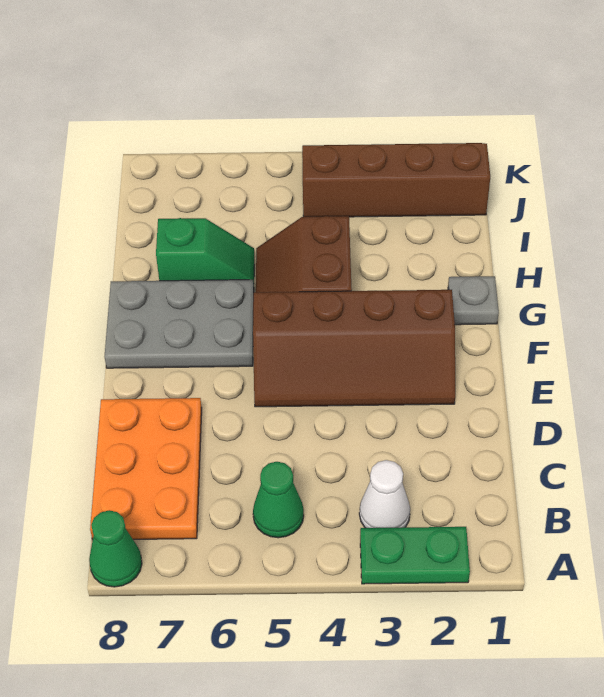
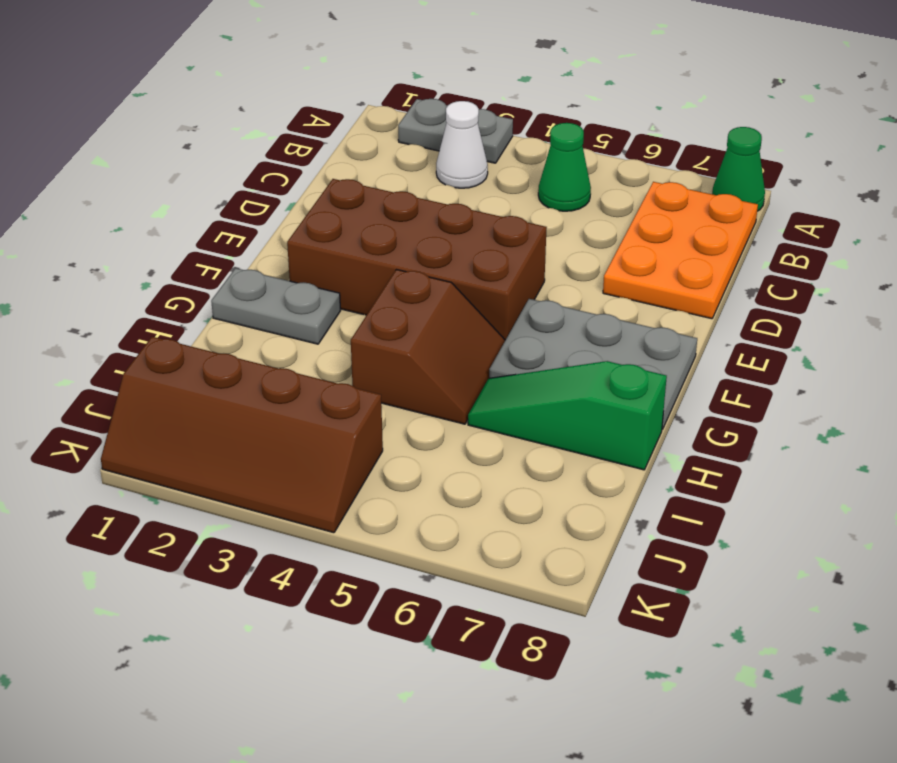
green 1x2 plate [360,527,470,584] -> grey 1x2 plate [398,99,513,163]
brown 2x4 slope [253,290,455,407] -> brown 2x4 brick [287,179,547,340]
grey 1x1 plate [448,276,499,325] -> grey 1x2 plate [211,268,340,344]
green 1x2 slope [156,218,254,284] -> green 1x3 slope [468,361,667,470]

